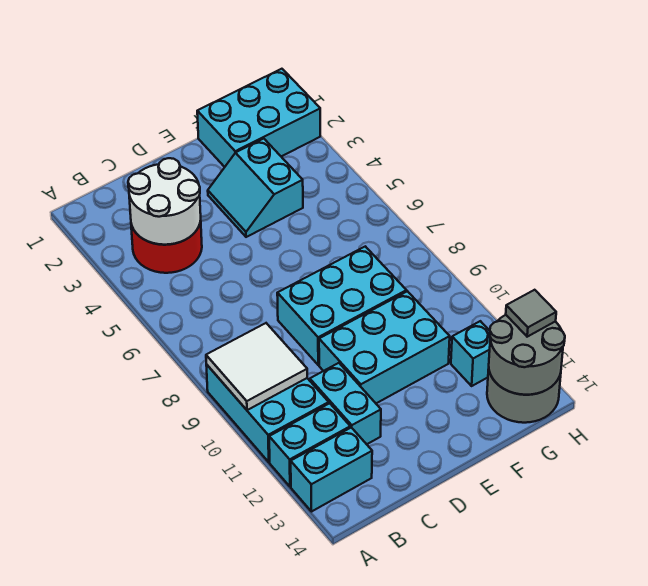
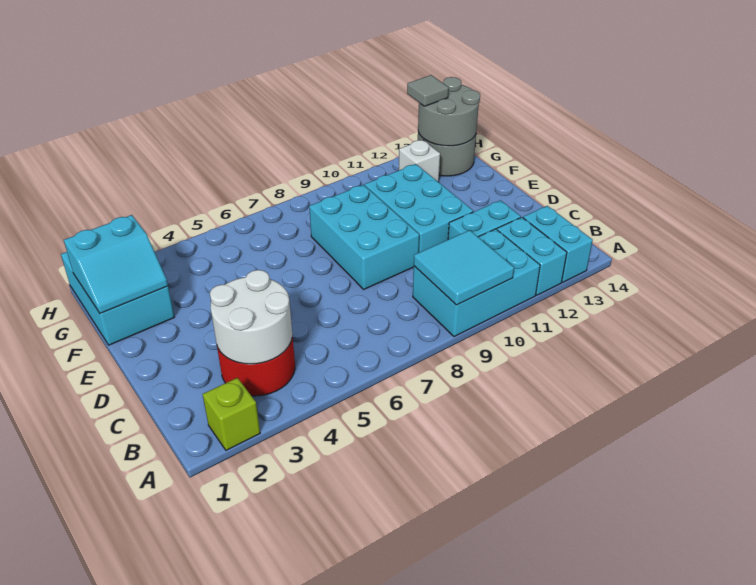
none -> lime 1x1 brick [203,378,260,450]
white 2x2 tile [206,323,307,410] -> cyan 2x2 tile [414,230,514,305]
cyan 2x2 slope [208,139,303,237] -> cyan 2x2 slope moved to [64,215,168,314]
cyan 1x1 brick [451,321,490,386] -> white 1x1 brick [399,140,440,182]

